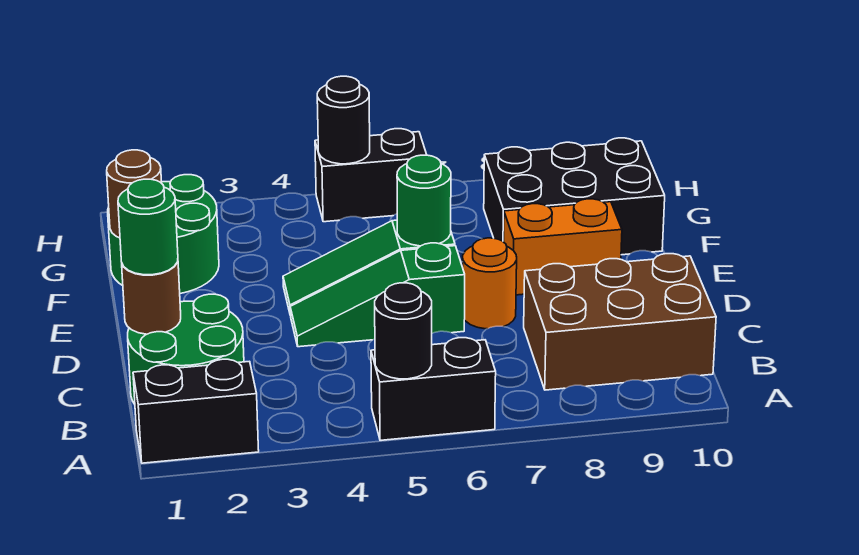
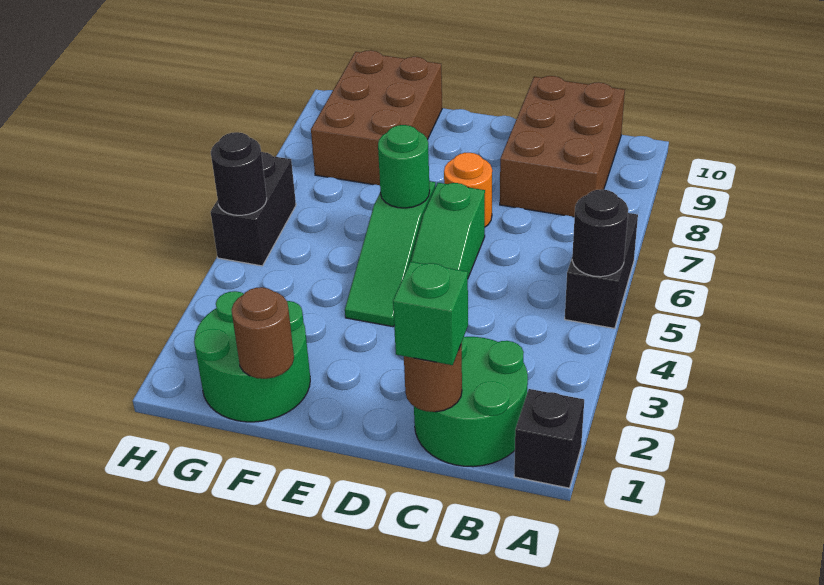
black 1x2 brick [133,359,259,463] -> black 1x1 brick [514,389,584,488]
green 1x1 round brick [118,179,178,275] -> green 1x1 brick [393,262,468,365]
orange 1x2 brick [504,199,622,295] -> none
black 2x3 brick [484,138,665,255] -> brown 2x3 brick [311,50,442,185]

